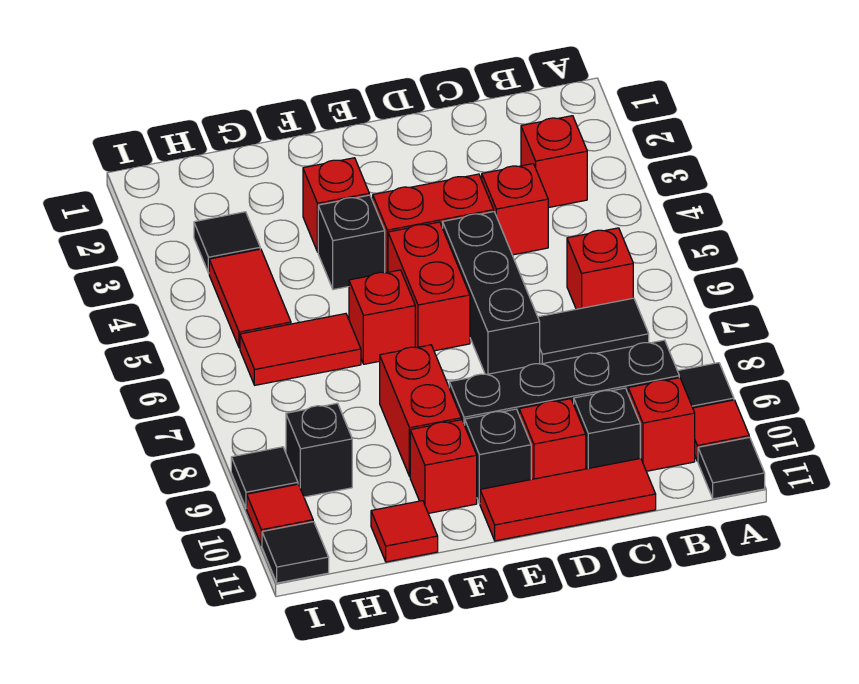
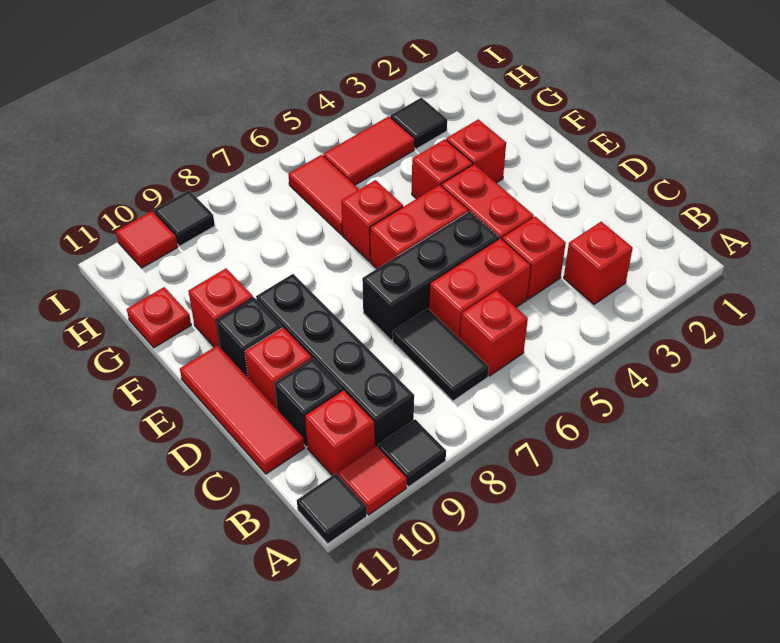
black 1x1 brick [318,195,385,290] -> red 1x1 brick [412,139,473,199]
red 1x2 brick [380,345,461,476] -> red 1x2 brick moved to [429,239,531,339]
red 1x1 tile [371,501,438,562] -> red 1x1 plate [127,287,191,348]
black 1x1 brick [286,403,352,497] -> none
black 1x1 tile [262,522,329,583] -> none

